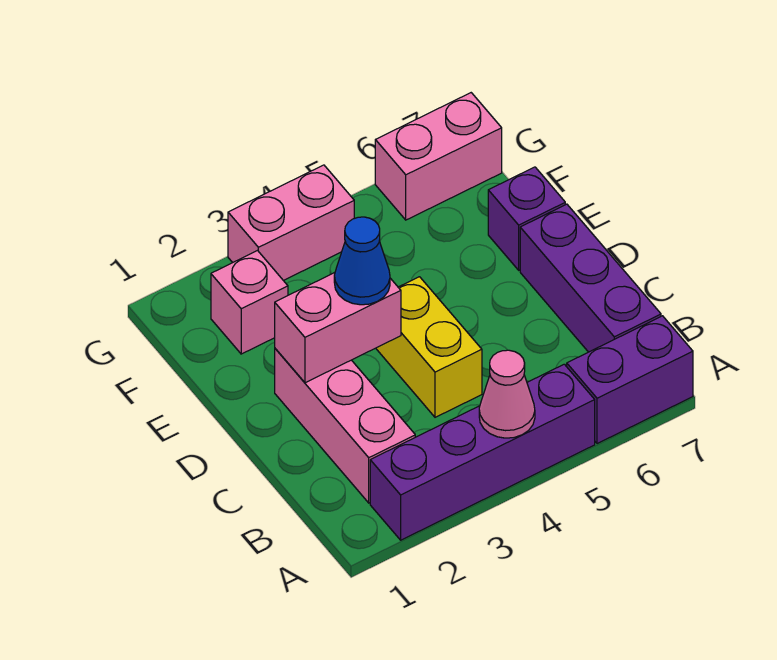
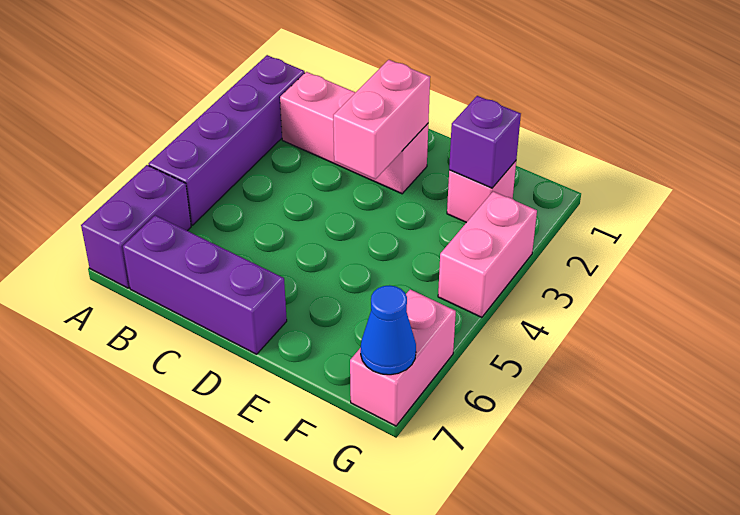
pink 1x1 cone [479,350,535,438] -> none
yellow 1x2 brick [376,277,482,417] -> none
blue 1x1 cone [334,217,390,305] -> blue 1x1 cone moved to [361,285,416,375]
purple 1x1 brick [488,167,565,270] -> purple 1x1 brick moved to [449,96,521,188]

